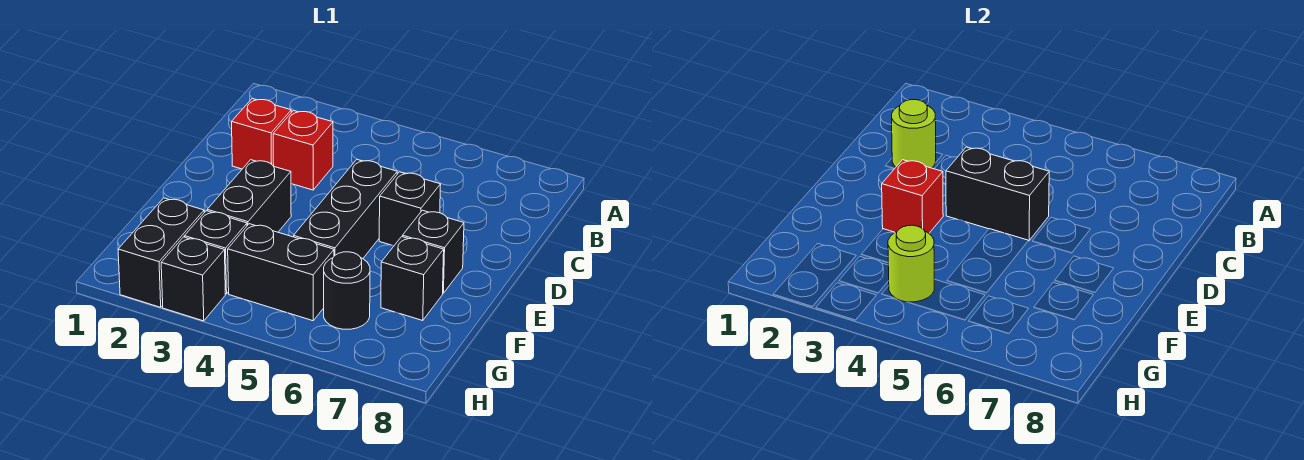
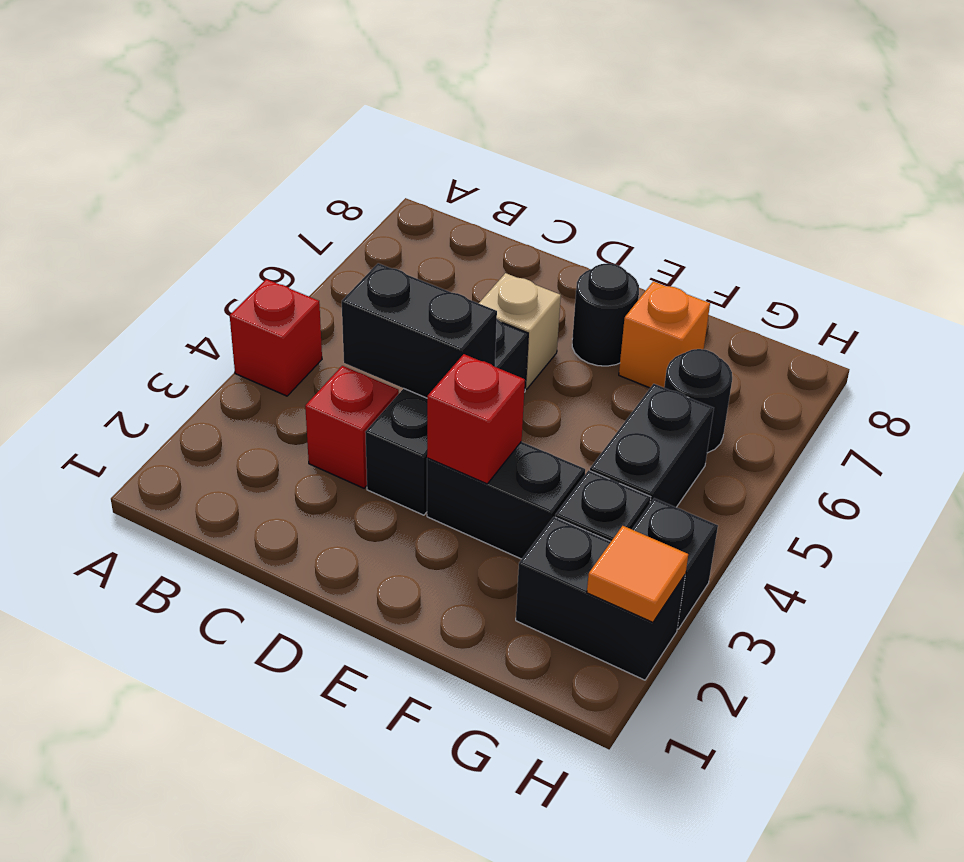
red 1x1 brick [232,99,291,169] -> red 1x1 brick moved to [230,279,322,396]
lime 1x1 round brick [892,100,936,168] -> none
black 1x2 brick [946,147,1049,241] -> black 1x2 brick turned to [342,263,497,398]
black 1x3 brick [294,160,397,259] -> black 1x3 brick turned to [365,319,528,515]
black 1x1 brick [379,172,441,246] -> tan 1x1 brick [479,273,561,389]
black 1x1 brick [402,210,464,293] -> black 1x1 round brick [572,263,639,366]
black 1x1 brick [381,237,444,321] -> orange 1x1 brick [619,281,710,388]
lime 1x1 round brick [888,225,934,302] -> none
none -> orange 1x1 tile [587,526,688,622]

